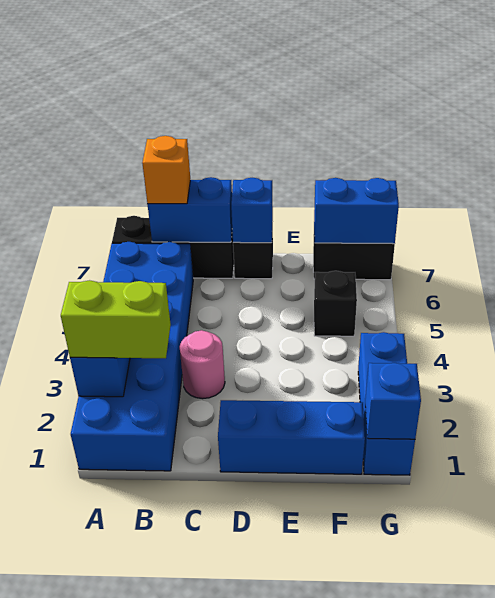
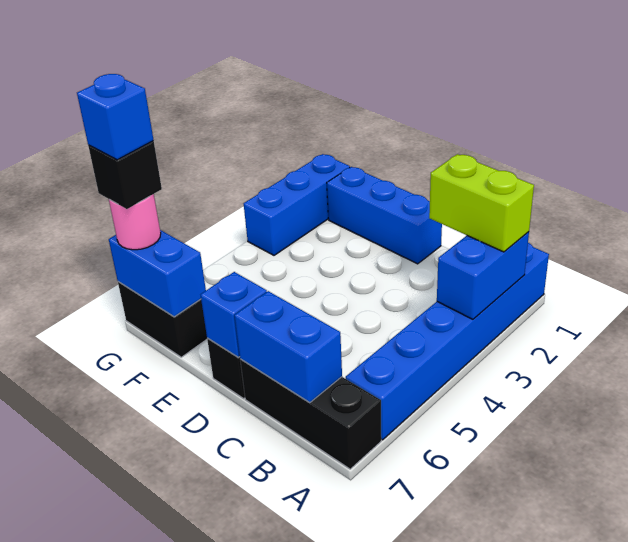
blue 2x6 brick [71,242,193,471] -> blue 1x6 brick [346,243,549,440]
orange 1x1 brick [142,136,190,204] -> none
pink 1x1 round brick [180,330,225,399] -> pink 1x1 round brick moved to [109,194,161,250]
black 1x1 brick [314,271,357,336] -> black 1x1 brick moved to [88,141,162,209]
blue 1x1 brick [365,363,421,439] -> blue 1x1 brick moved to [77,74,153,160]

